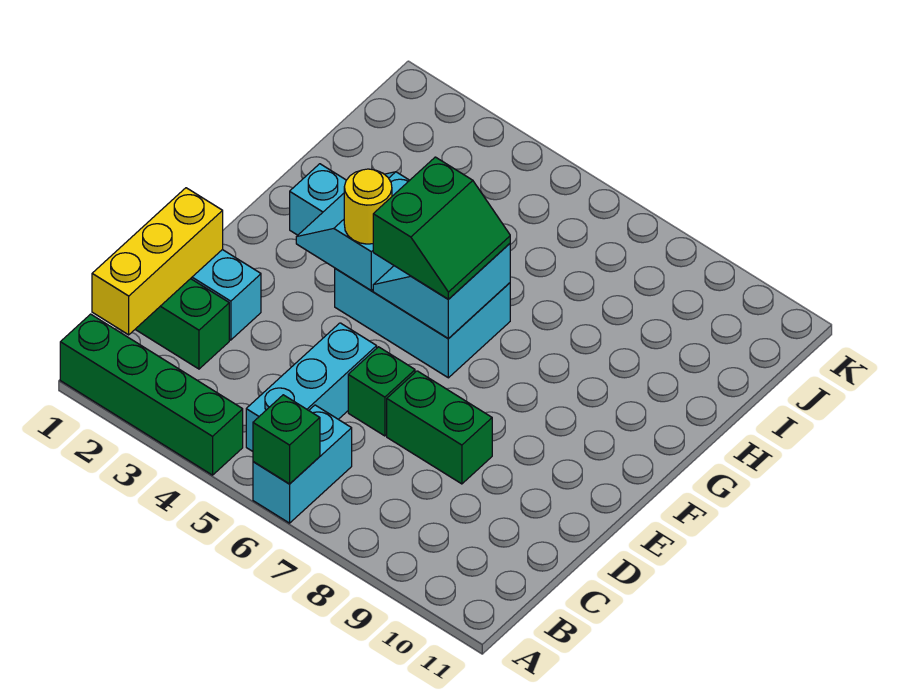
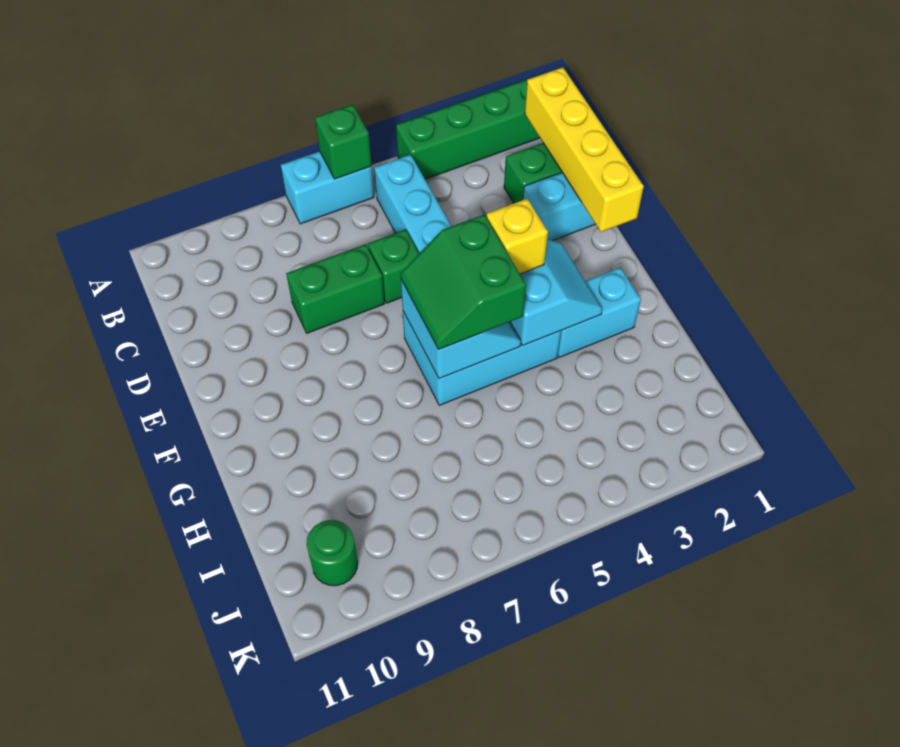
cyan 1x2 brick [253,405,352,523] -> cyan 1x2 brick turned to [281,151,374,224]
yellow 1x3 brick [92,188,223,335] -> yellow 1x4 brick [525,67,644,232]
yellow 1x1 round brick [344,169,392,244] -> yellow 1x1 brick [487,199,548,274]
none -> green 1x1 round brick [306,520,358,586]

